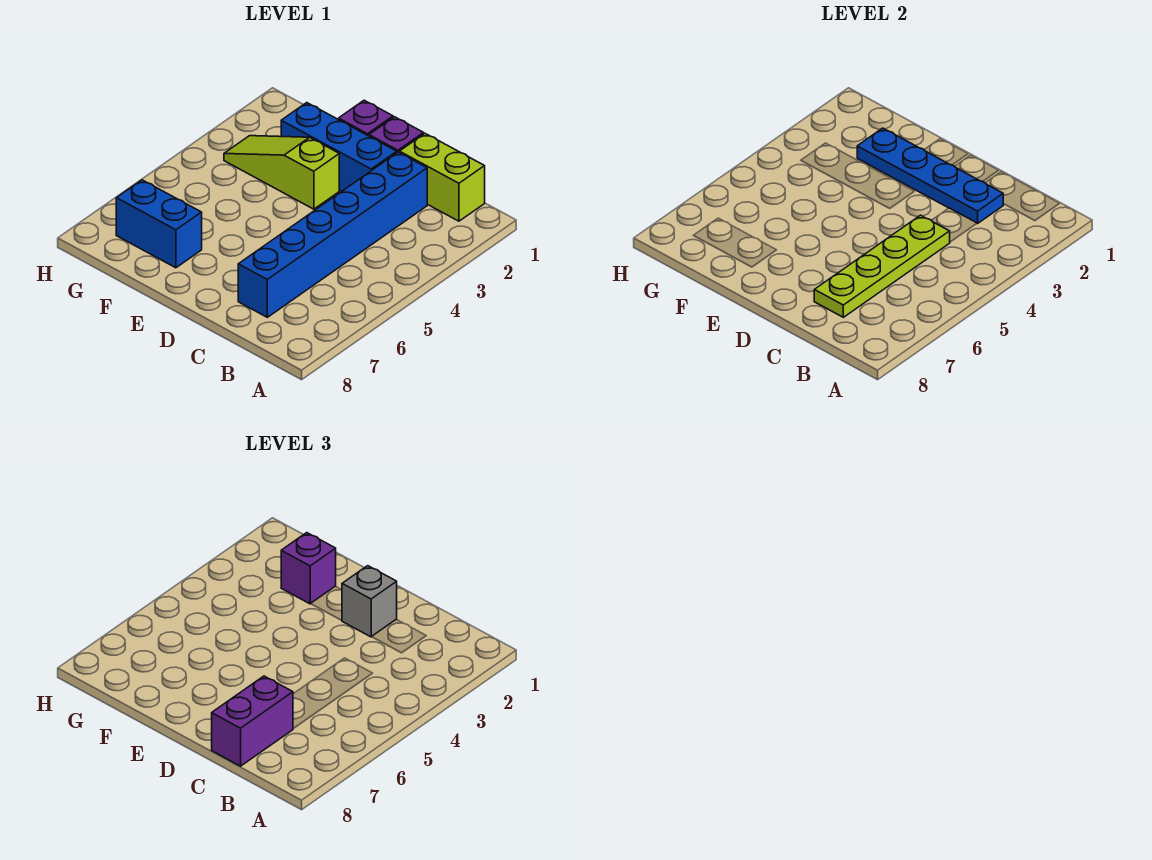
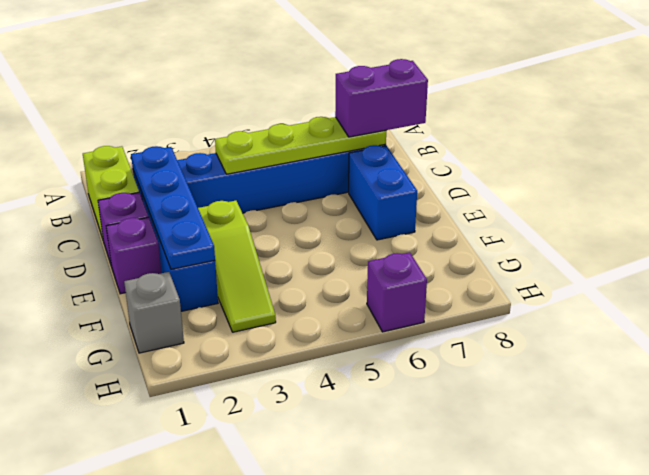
grey 1x1 brick [342,566,397,637] -> grey 1x1 brick moved to [124,272,184,353]
purple 1x1 brick [281,533,336,604] -> purple 1x1 brick moved to [367,252,427,332]
blue 1x2 brick [116,180,202,268] -> blue 1x2 brick moved to [349,145,417,240]

